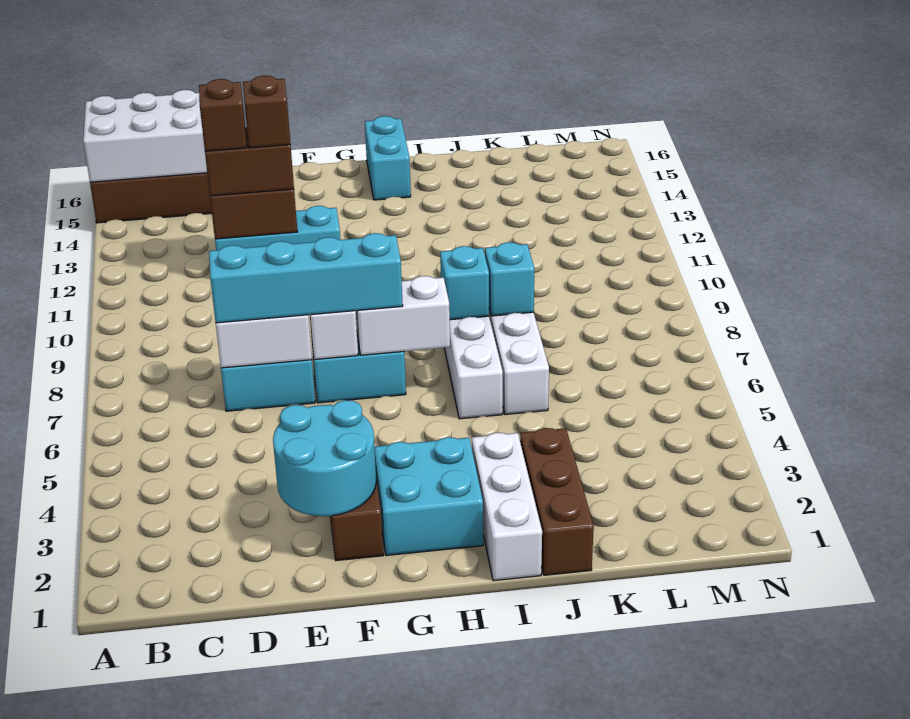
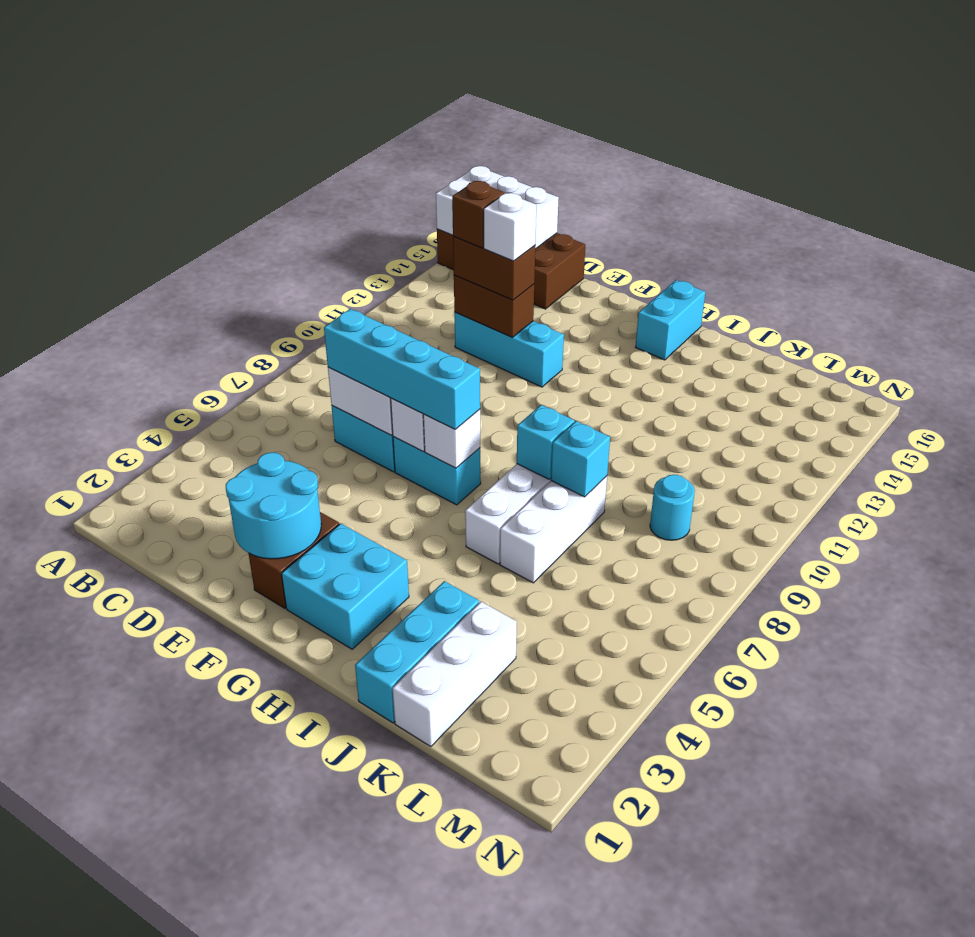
brown 1x1 brick [243,76,291,148] -> white 1x1 brick [484,193,536,261]
white 1x2 brick [356,276,450,355] -> white 1x1 brick [423,409,480,468]
white 1x3 brick [472,433,542,581] -> white 1x3 brick moved to [393,602,517,747]
brown 1x3 brick [520,428,594,575] -> cyan 1x3 brick [355,581,479,723]
none -> cyan 1x1 round brick [650,475,695,540]

